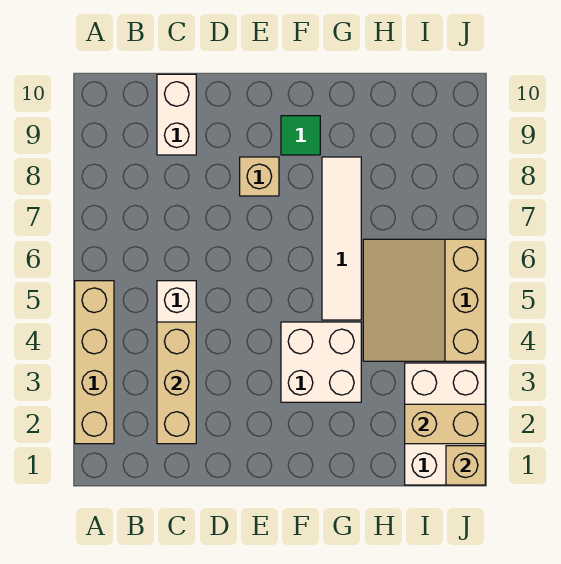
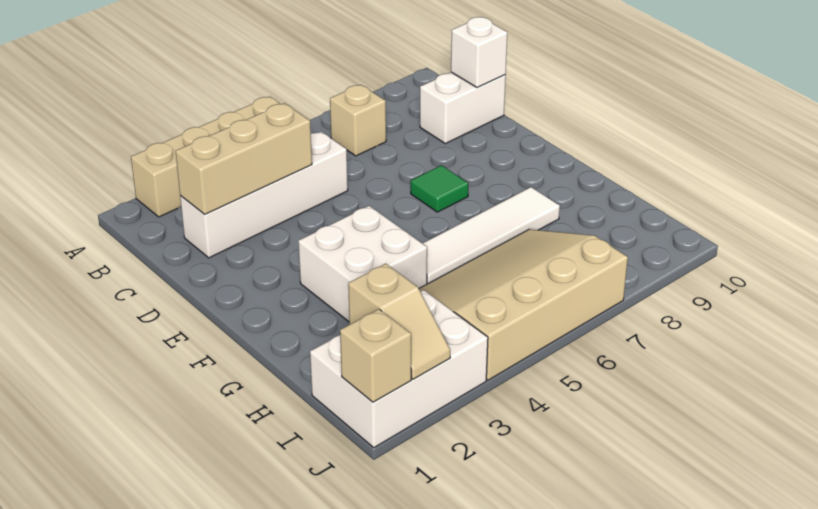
none -> white 1x1 brick [451,17,507,87]
tan 1x1 brick [240,157,279,196] -> tan 1x1 brick moved to [330,85,386,156]
green 1x1 tile [281,116,320,155] -> green 1x1 tile moved to [411,165,469,212]
tan 3x3 slope [363,239,485,361] -> tan 3x4 slope [419,229,628,380]
tan 1x2 brick [405,404,485,444] -> tan 1x2 slope [348,264,450,379]

